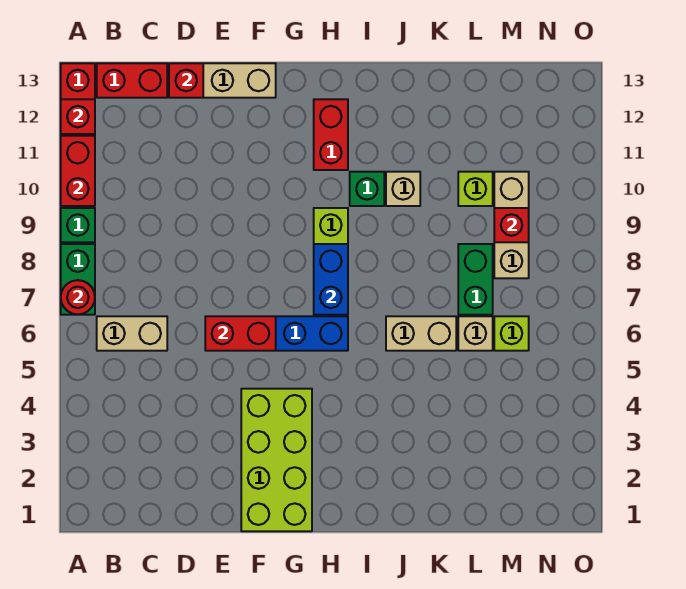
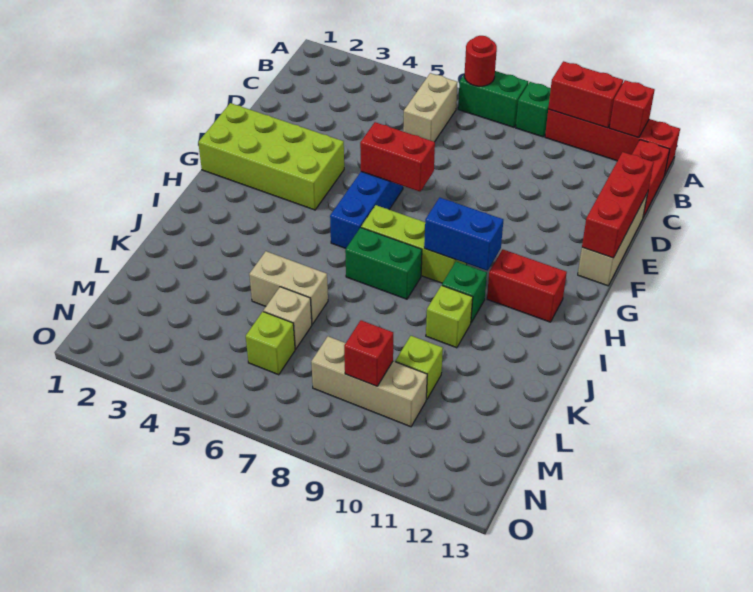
red 1x1 brick [169,63,203,98] -> red 1x3 brick [582,152,654,258]
red 1x2 brick [205,316,276,351] -> red 1x2 brick turned to [360,122,435,192]
blue 1x2 brick [314,244,348,315] -> blue 1x2 brick moved to [424,198,503,271]
tan 1x2 brick [386,316,456,351] -> tan 1x2 brick turned to [249,251,328,324]
tan 1x1 brick [386,172,420,206] -> lime 1x1 brick [426,285,473,348]
green 1x2 brick [458,244,493,315] -> green 1x2 brick moved to [345,228,422,299]

